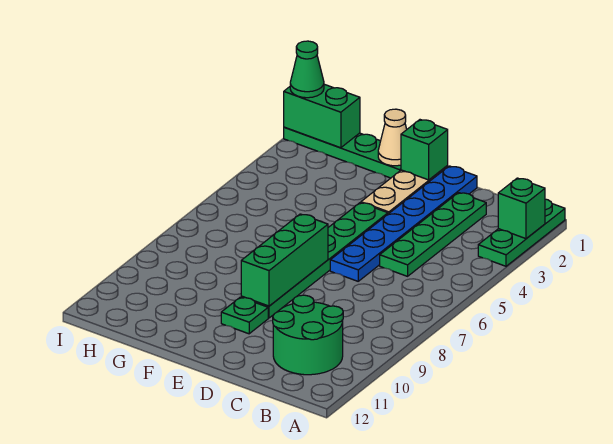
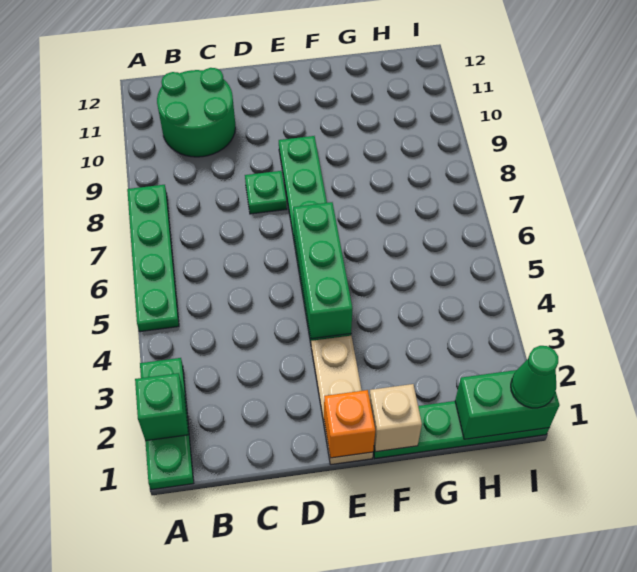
green 1x4 plate [380,193,486,276] -> green 1x4 plate moved to [127,185,179,332]
blue 1x6 plate [330,166,477,281] -> none
green 1x1 brick [401,120,448,180] -> orange 1x1 brick [324,390,375,458]
green 1x3 brick [241,214,328,306] -> green 1x3 brick moved to [293,202,353,339]
green 1x1 plate [221,297,268,334] -> green 1x1 plate moved to [245,171,287,214]
tan 1x1 cone [378,109,407,166] -> tan 1x1 brick [369,384,422,452]

